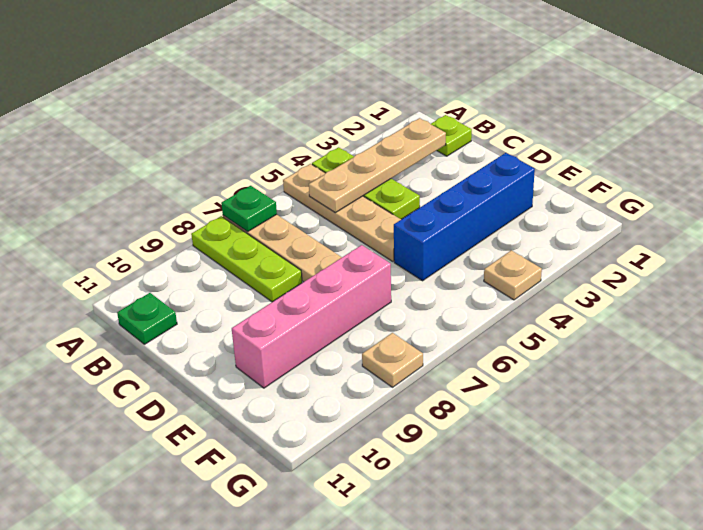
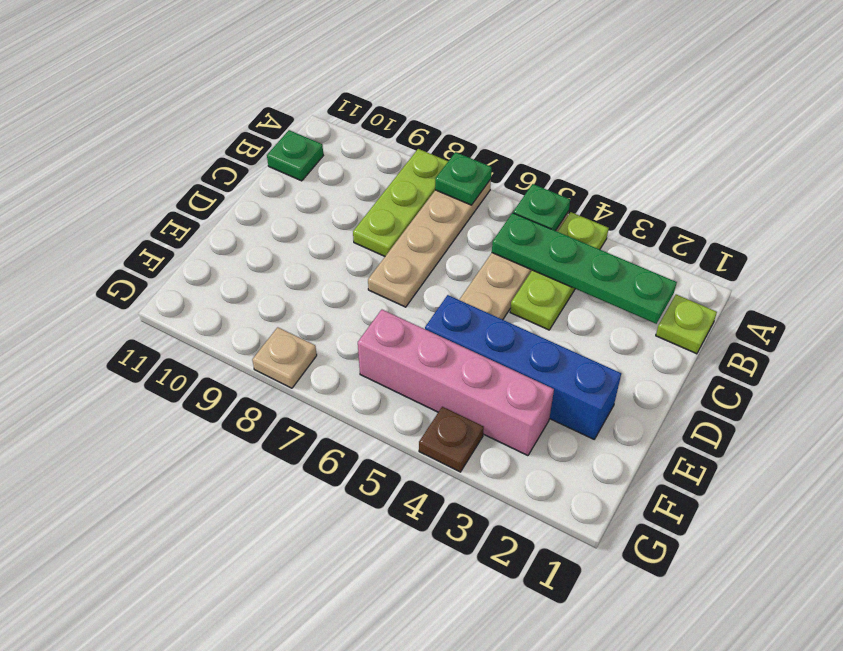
none -> green 1x1 plate [513,184,570,231]
tan 1x4 plate [309,118,446,213] -> green 1x4 plate [492,213,677,324]
pink 1x4 brick [232,245,391,388] -> pink 1x4 brick moved to [358,310,554,456]
tan 1x1 plate [484,250,542,300] -> brown 1x1 plate [419,407,484,472]

